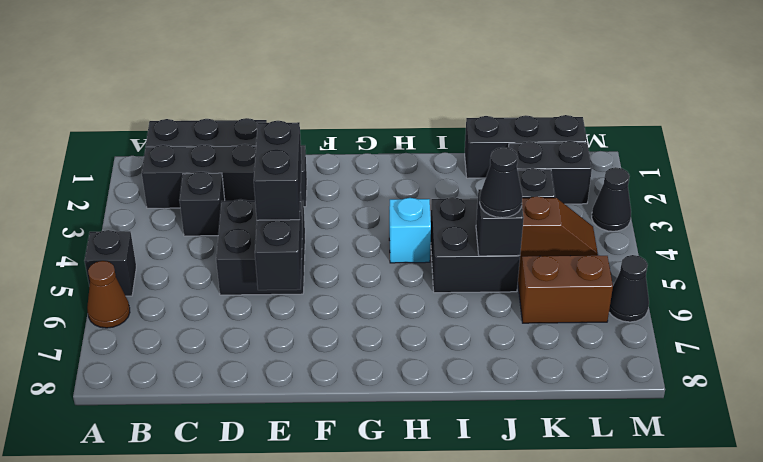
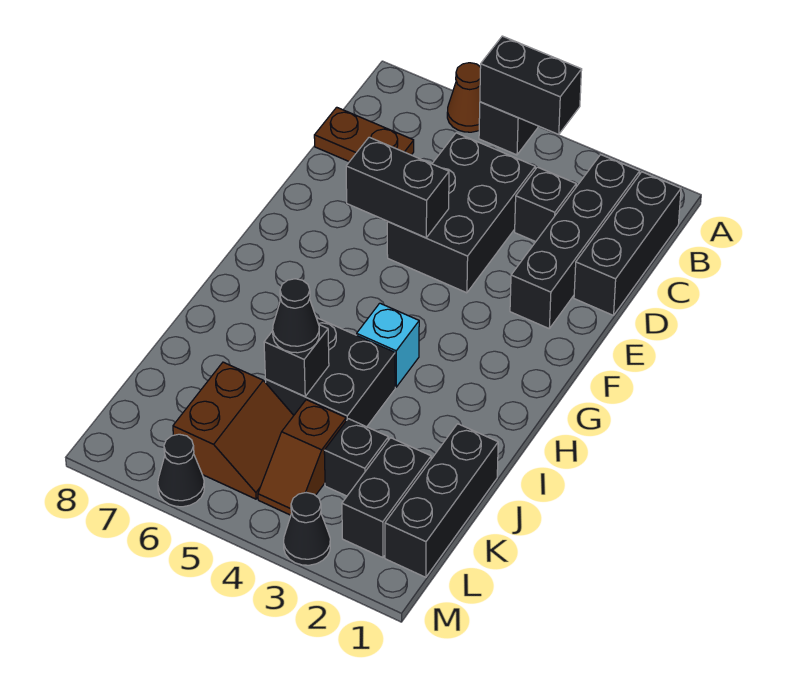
none -> brown 1x2 plate [314,107,414,162]
black 2x2 brick [216,199,305,295] -> black 2x3 brick [387,133,535,293]
black 1x2 brick [254,121,302,220] -> black 1x2 brick moved to [480,36,582,135]

